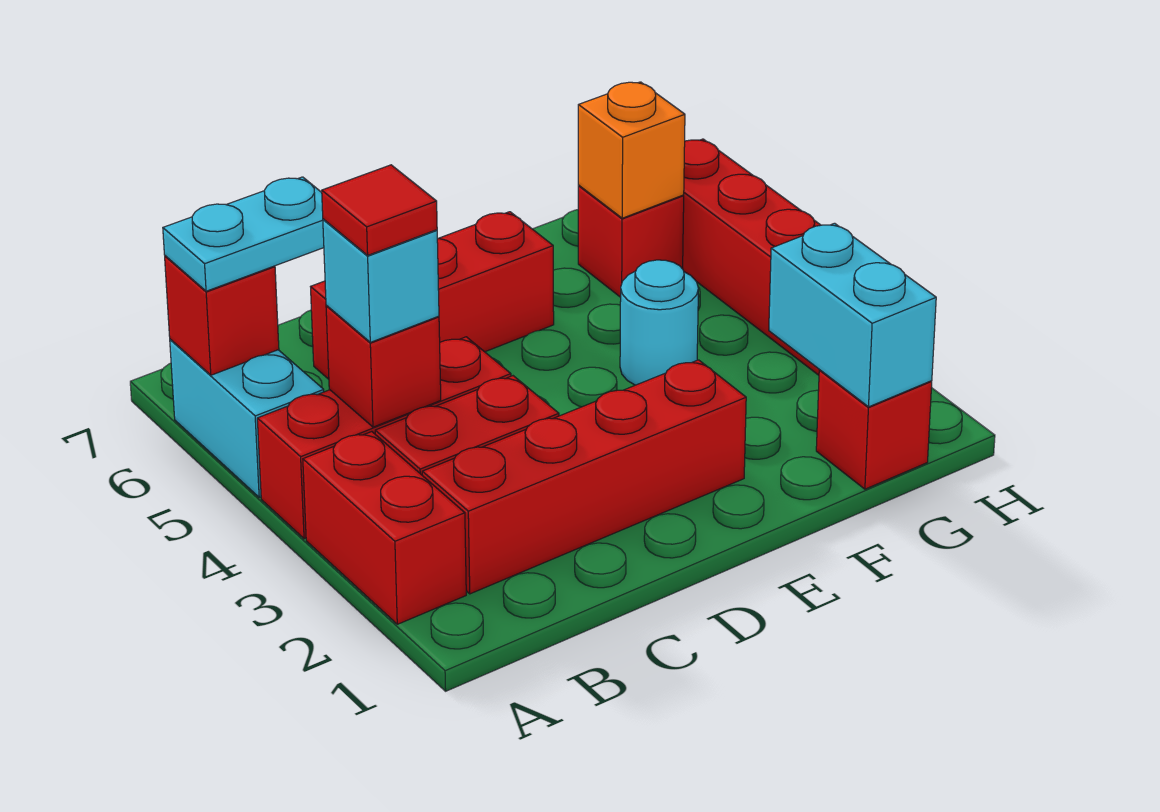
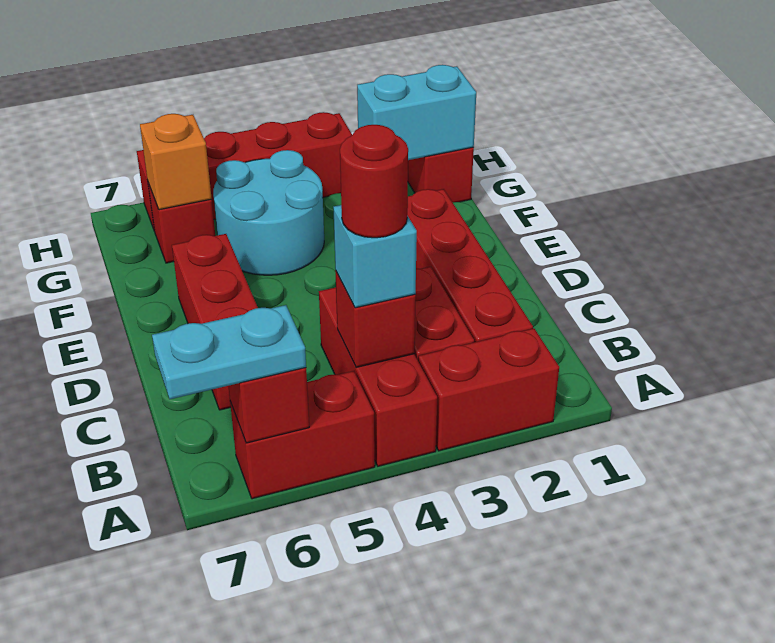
cyan 1x2 brick [170,339,324,497] -> red 1x2 brick [230,371,375,499]
cyan 1x2 plate [163,177,324,291] -> cyan 1x2 plate turned to [152,305,306,399]
red 1x1 tile [322,165,437,255] -> red 1x1 round brick [340,125,408,238]
cyan 1x1 round brick [620,260,698,385] -> cyan 2x2 round brick [213,150,324,275]

